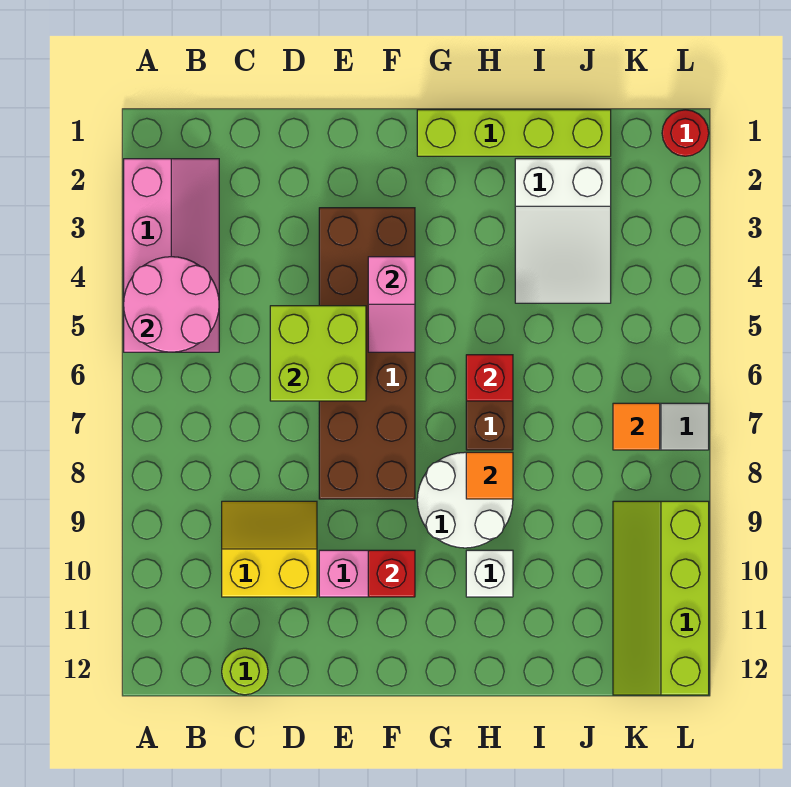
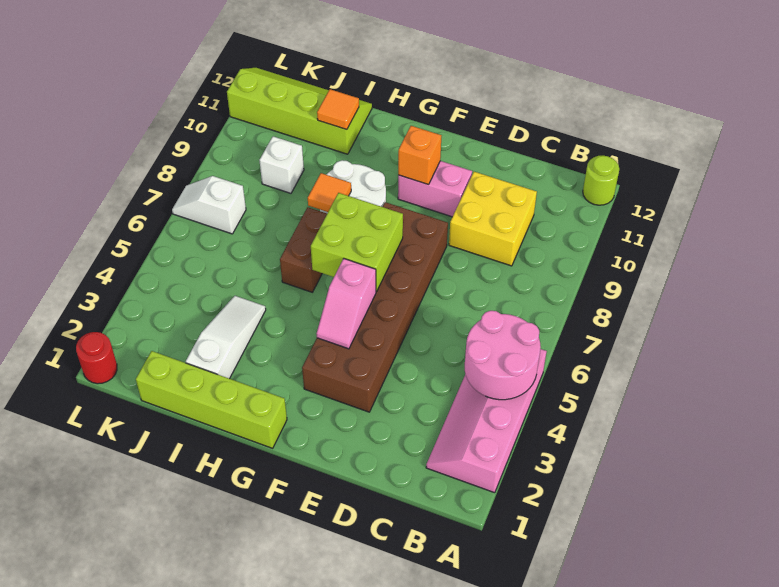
yellow 2x2 slope [222,501,317,597] -> yellow 2x2 brick [449,172,537,266]
lime 1x1 round brick [222,648,268,695] -> lime 1x1 round brick moved to [583,156,619,205]
lime 2x2 brick [270,306,366,401] -> lime 2x2 brick moved to [311,193,403,291]
pink 1x2 slope [368,257,415,352] -> pink 1x2 slope turned to [317,259,376,349]
red 1x1 brick [368,550,415,597] -> orange 1x1 brick [398,126,441,184]
red 1x1 brick [466,355,513,401] -> none
white 1x1 brick [466,550,513,597] -> white 1x1 brick moved to [259,136,304,193]
white 2x3 slope [515,159,611,303] -> white 1x3 slope [186,296,266,379]
orange 1x1 tile [613,403,660,450] -> orange 1x1 tile moved to [317,89,359,130]
lime 2x4 slope [613,501,709,695] -> lime 2x4 slope turned to [227,68,372,154]

